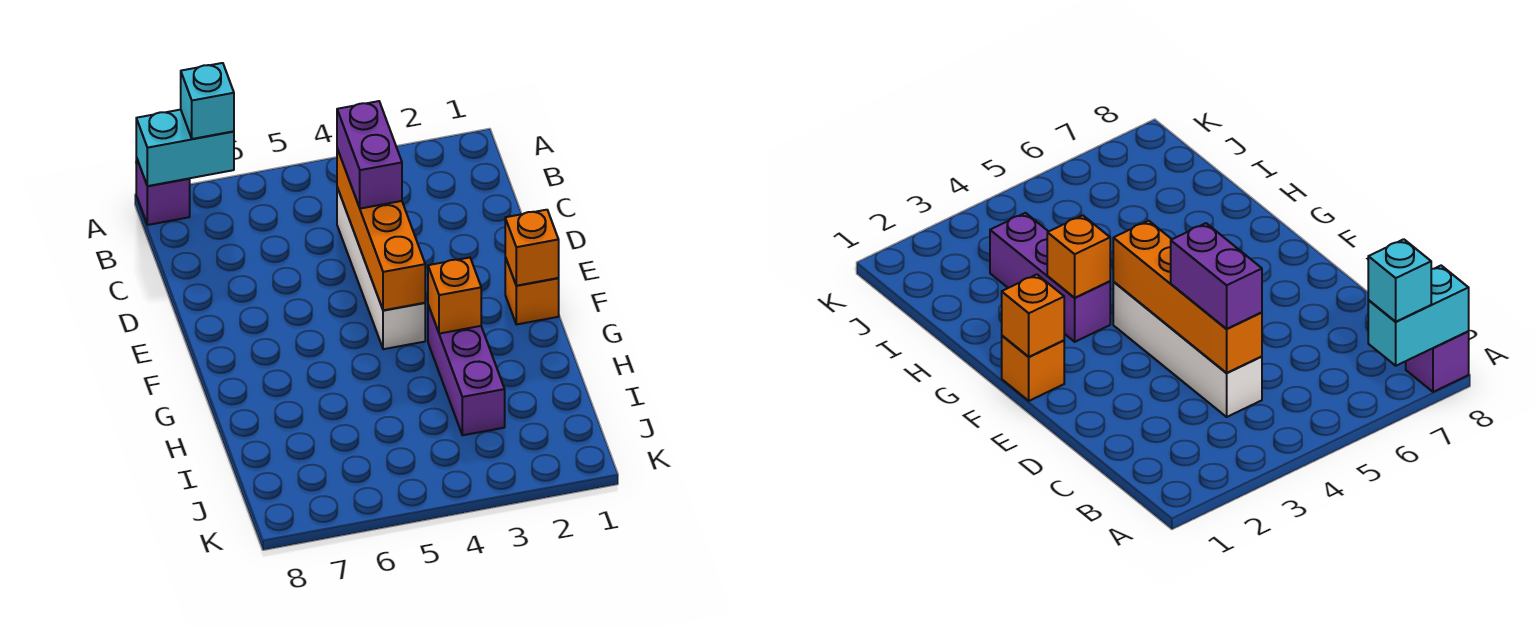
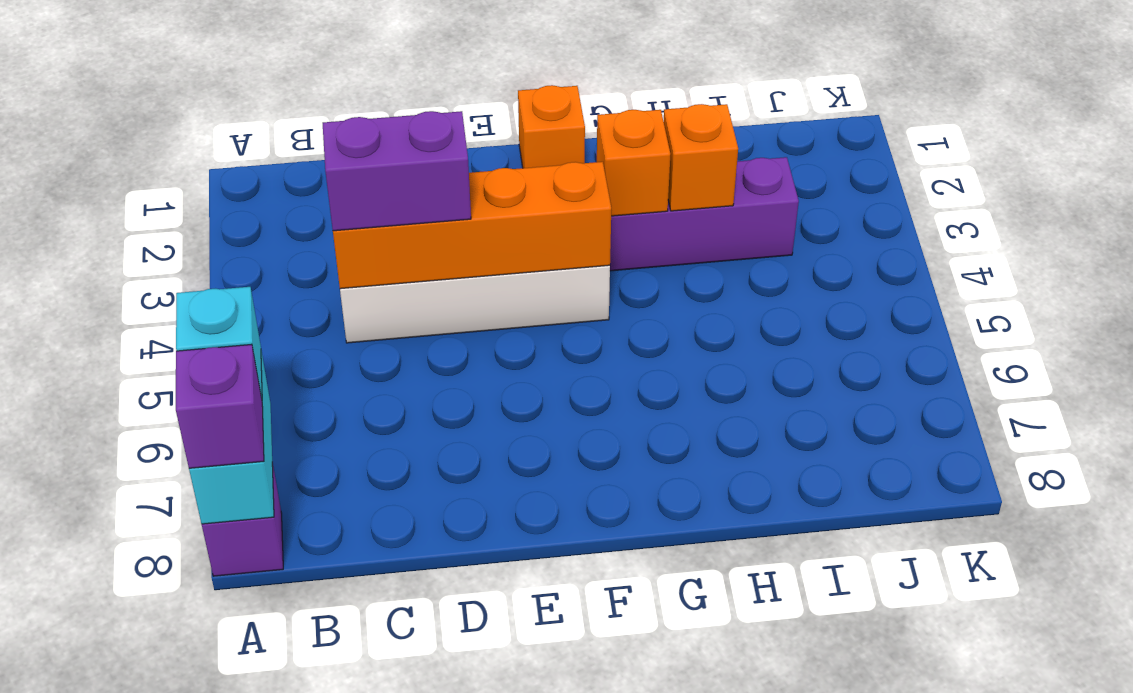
none -> purple 1x1 brick [176,344,264,468]
orange 1x1 brick [505,210,559,286] -> orange 1x1 brick moved to [664,104,738,211]

